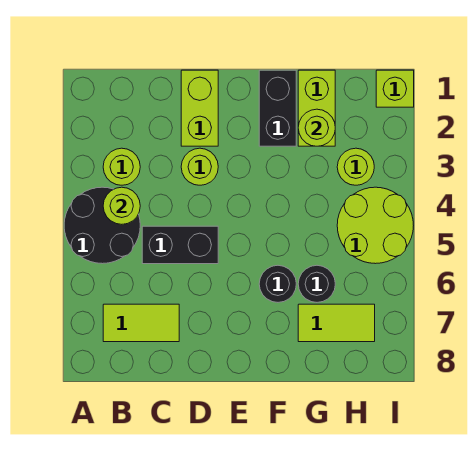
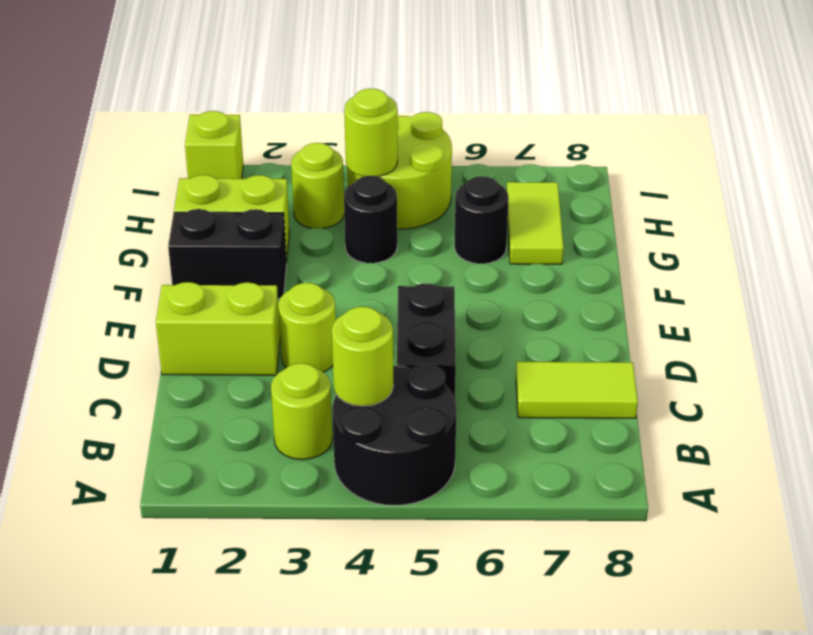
lime 1x2 tile [103,304,179,342] -> lime 1x2 tile turned to [516,362,638,418]
black 1x1 round brick [259,265,296,302] -> black 1x1 round brick moved to [344,176,397,263]
lime 1x1 round brick [298,109,335,146] -> lime 1x1 round brick moved to [344,89,398,177]

